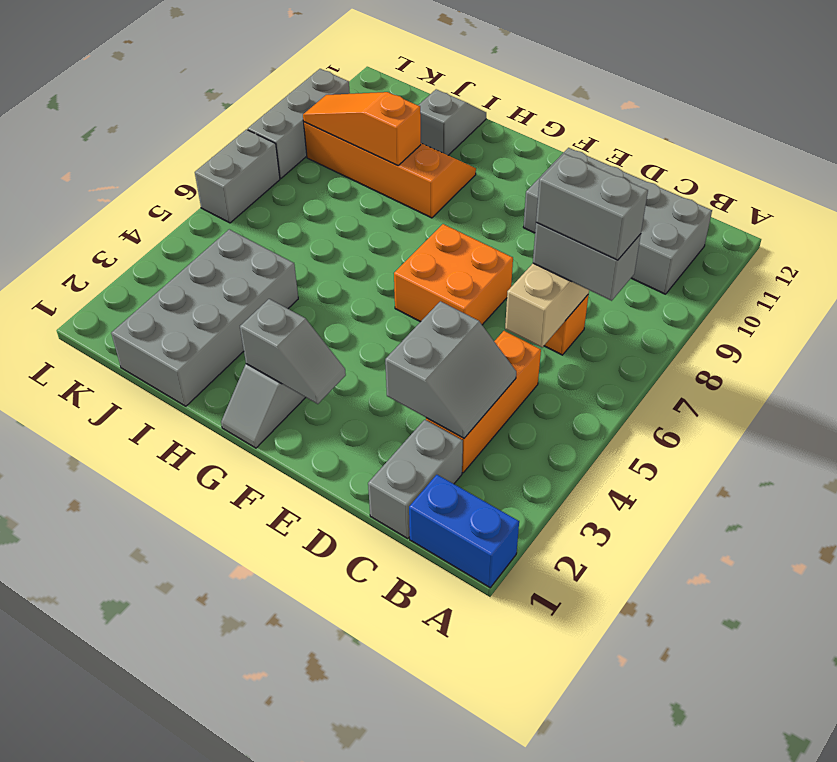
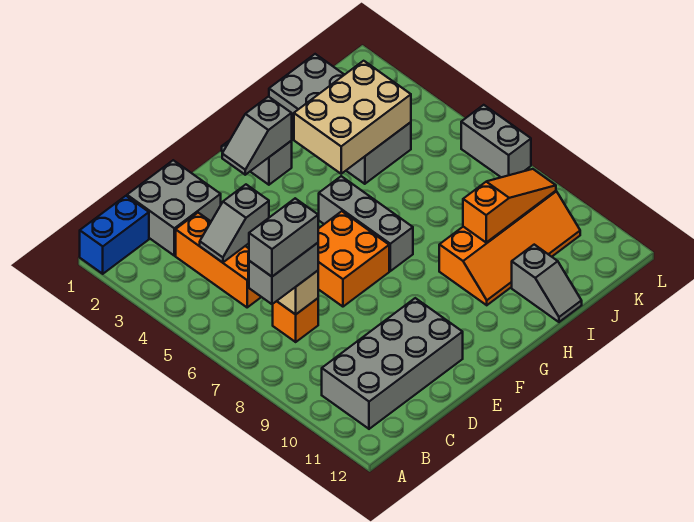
grey 1x2 brick [368,420,463,539] -> grey 2x2 brick [127,160,221,256]
grey 2x2 slope [385,301,516,438] -> grey 1x2 slope [200,185,269,263]
none -> tan 2x3 brick [294,61,411,174]
grey 1x3 brick [248,69,350,178] -> grey 1x3 brick moved to [319,176,413,271]

